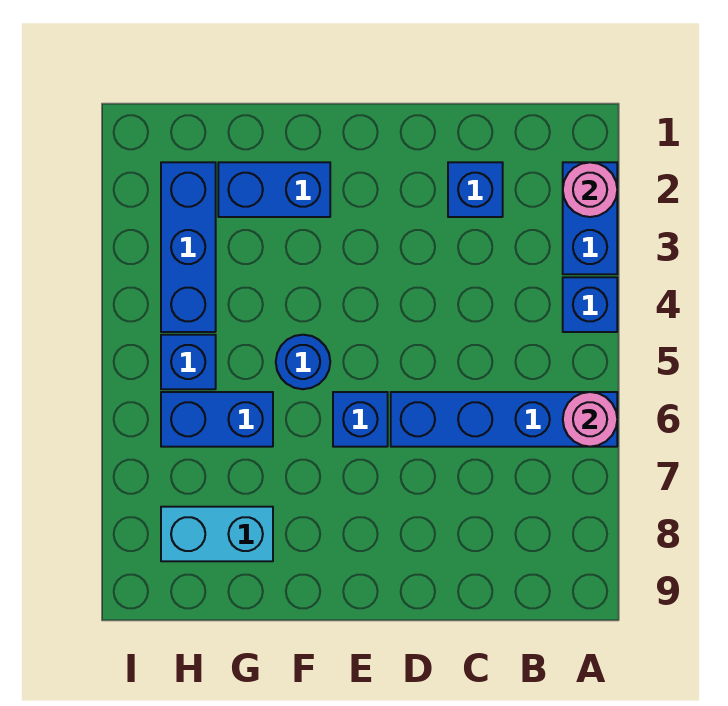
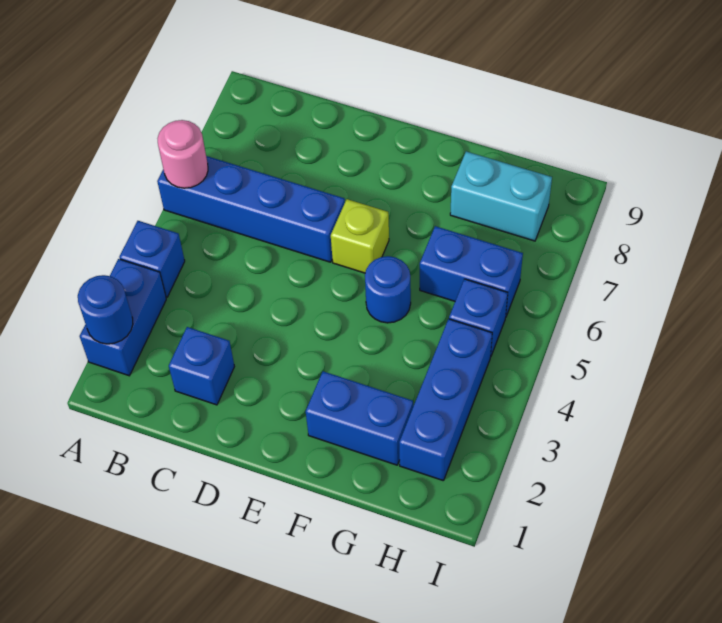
pink 1x1 round brick [563,162,617,217] -> blue 1x1 round brick [78,275,133,344]
blue 1x1 brick [333,392,388,447] -> lime 1x1 brick [331,199,389,273]

